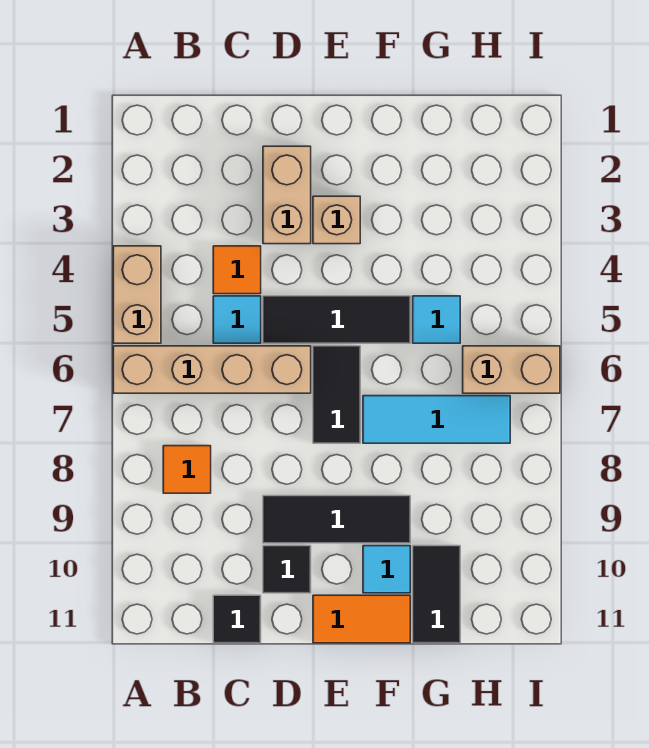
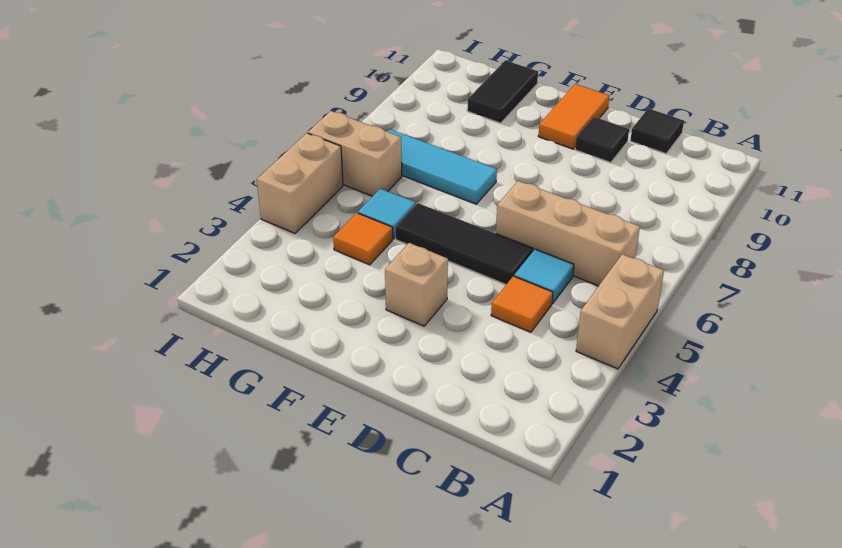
tan 1x4 brick [113,346,311,393] -> tan 1x3 brick [496,181,640,286]
orange 1x1 tile [163,446,211,493] -> orange 1x1 tile moved to [333,213,393,265]
tan 1x2 brick [263,146,311,244] -> tan 1x2 brick moved to [257,133,343,233]
black 1x3 tile [263,496,410,543] -> none
black 1x2 tile [313,346,360,443] -> none
orange 1x2 tile [313,595,410,643] -> orange 1x2 tile turned to [538,84,609,149]
cyan 1x1 tile [363,546,410,593] -> none

